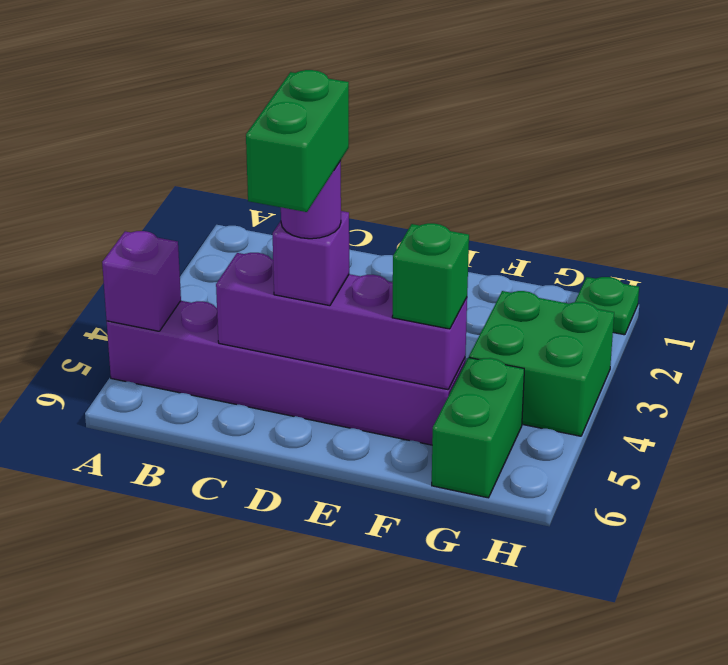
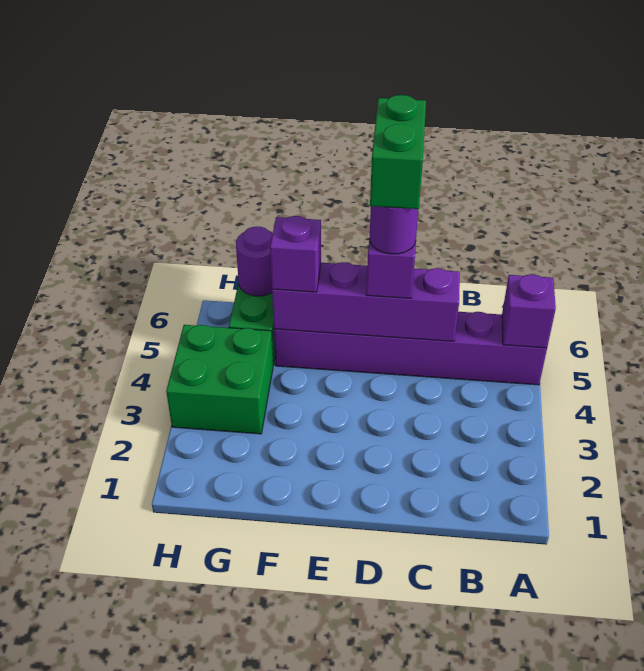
green 1x1 brick [392,223,469,329] -> purple 1x1 brick [270,216,321,292]
none -> purple 1x1 round brick [236,226,273,296]
green 1x1 plate [575,277,639,335] -> none

